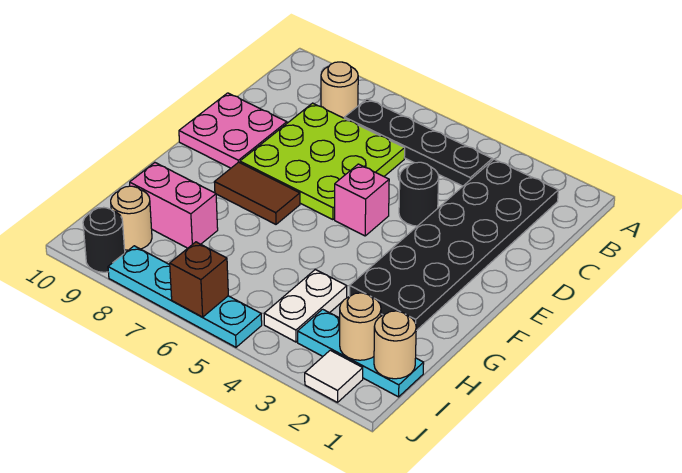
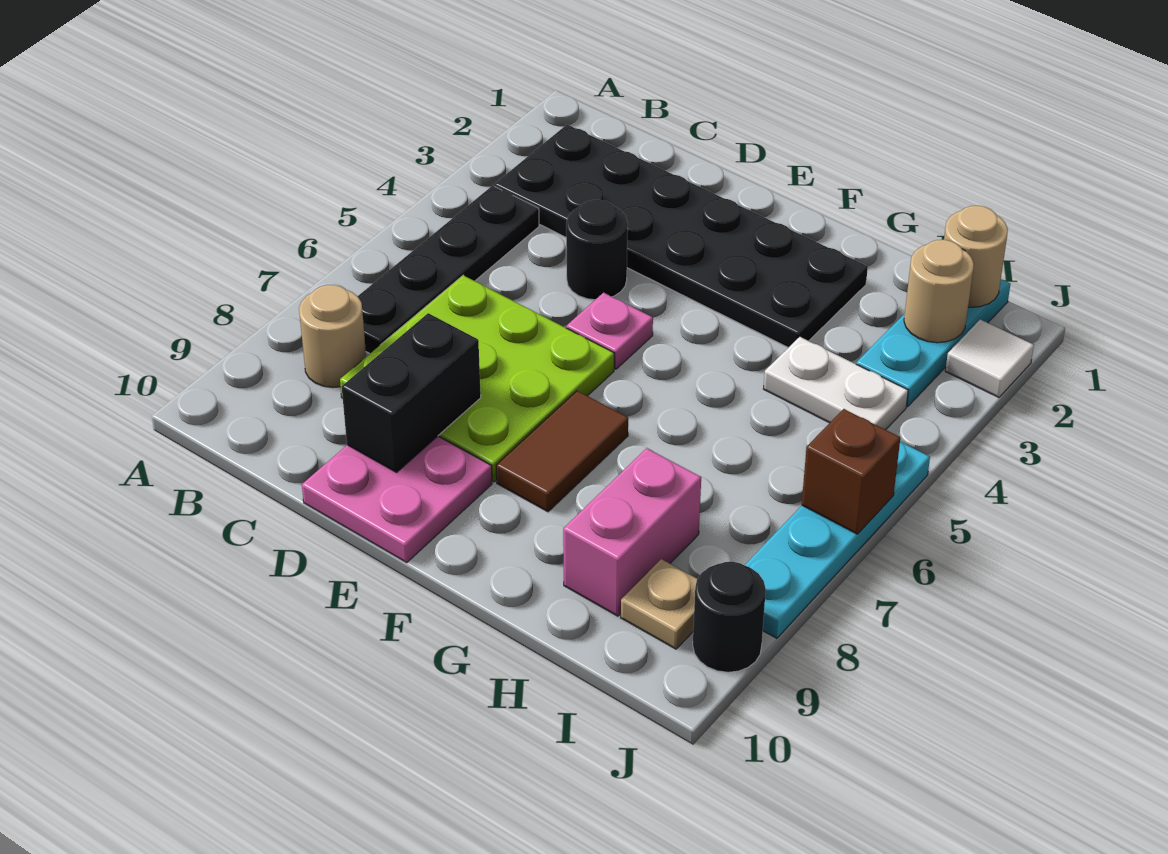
none -> black 1x2 brick [342,313,481,472]
pink 1x1 brick [335,164,389,236] -> pink 1x1 plate [566,293,653,369]
tan 1x1 round brick [111,186,152,250] -> tan 1x1 plate [621,559,697,649]

